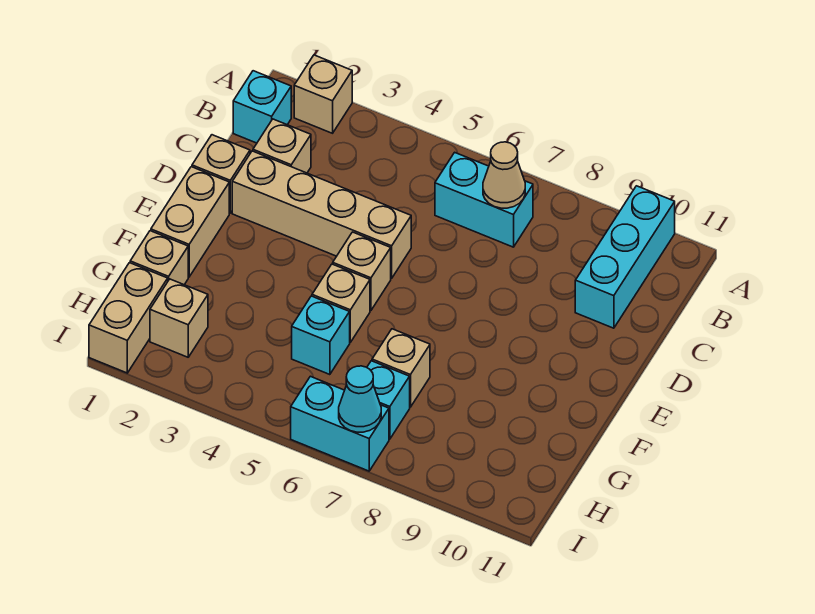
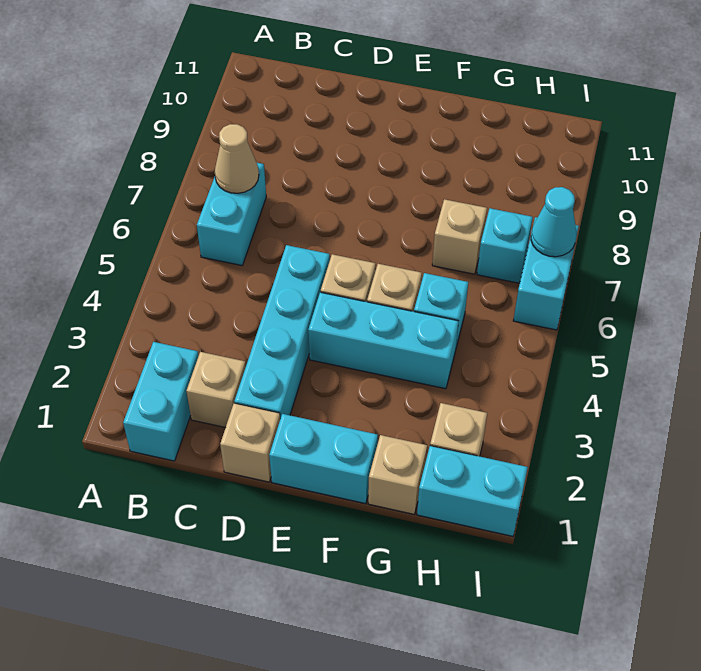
tan 1x1 brick [294,55,352,133] -> none
cyan 1x3 brick [575,186,675,328] -> cyan 1x3 brick moved to [308,292,459,389]
cyan 1x1 brick [233,71,291,143] -> cyan 1x2 brick [123,342,199,461]
tan 1x4 brick [232,151,411,278] -> cyan 1x4 brick [234,245,330,419]
tan 1x2 brick [151,167,229,277] -> cyan 1x2 brick [269,414,378,504]
tan 1x2 brick [89,263,168,373] -> cyan 1x2 brick [417,446,528,536]

